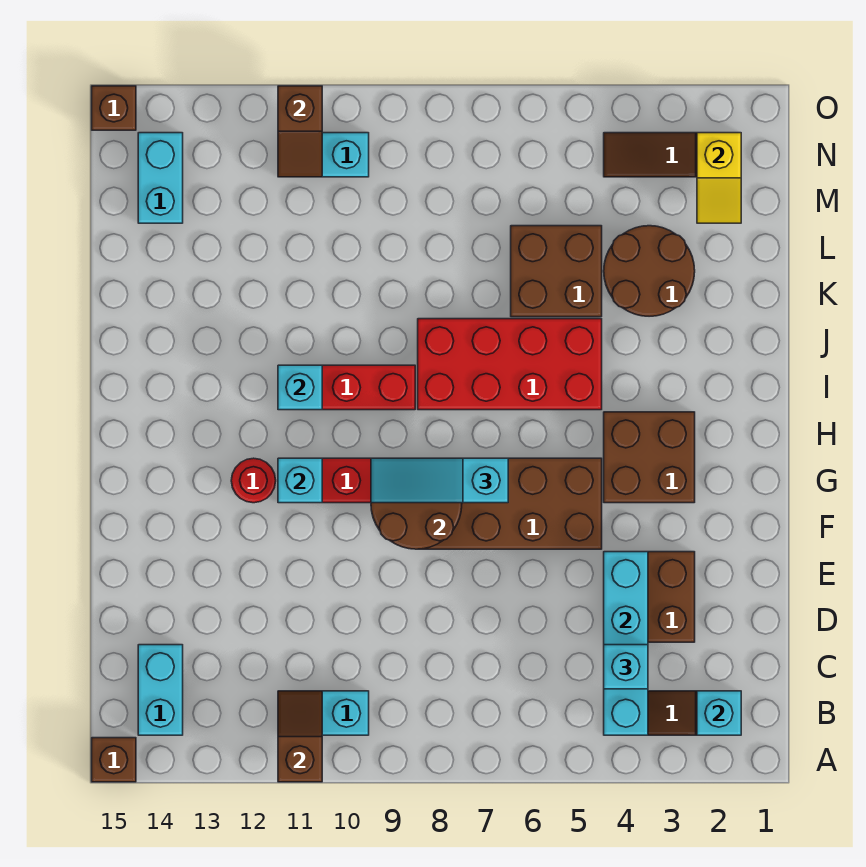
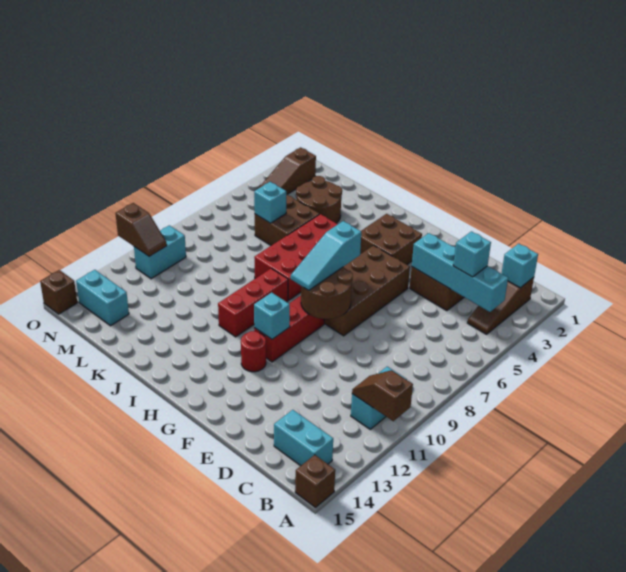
cyan 1x1 brick [278,365,322,410] -> cyan 1x1 brick moved to [254,182,286,223]
yellow 1x2 slope [697,133,741,223] -> none

